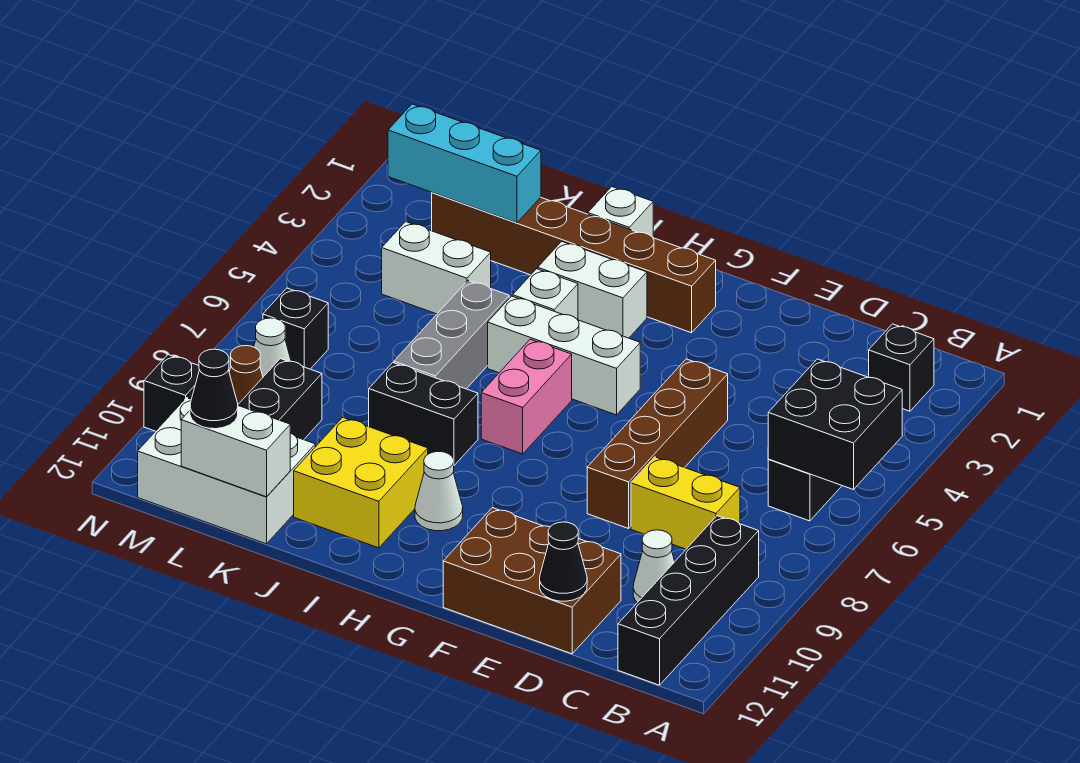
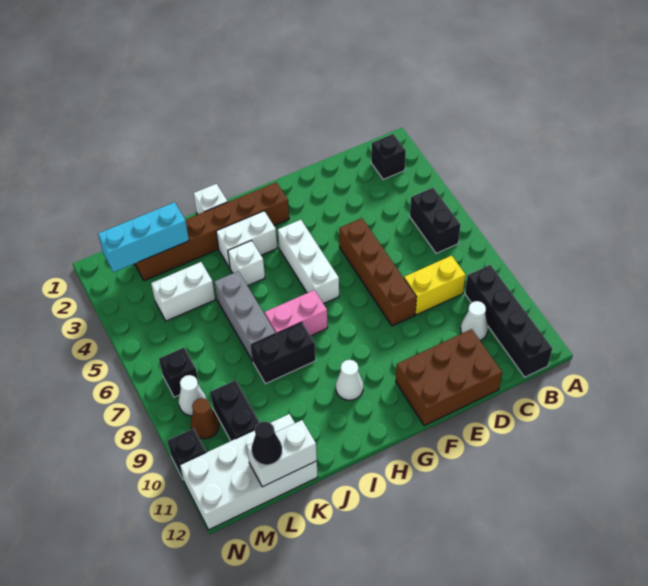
black 2x2 brick [768,359,902,490] -> none
black 1x1 cone [540,522,587,601] -> none
white 1x3 brick [488,296,640,415] -> white 1x3 brick turned to [278,220,339,304]
pink 1x2 brick [481,339,572,454] -> pink 1x2 brick turned to [265,290,328,336]
yellow 2x2 brick [294,417,428,548] -> none
white 2x3 brick [138,398,315,544] -> white 2x4 brick [180,414,318,530]

